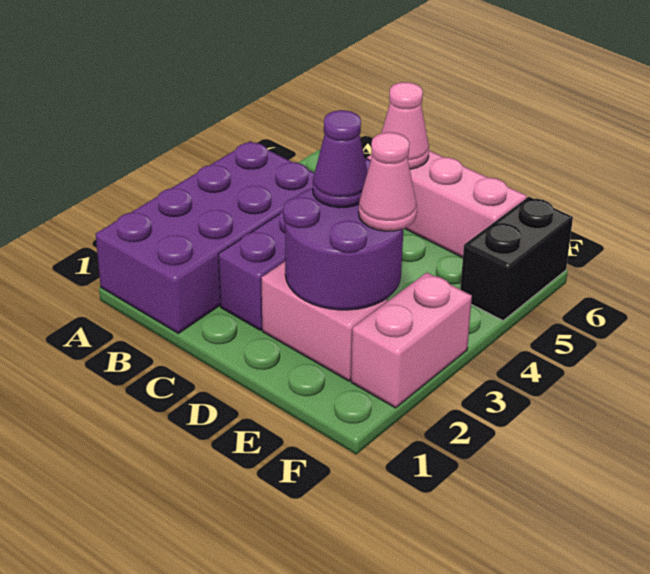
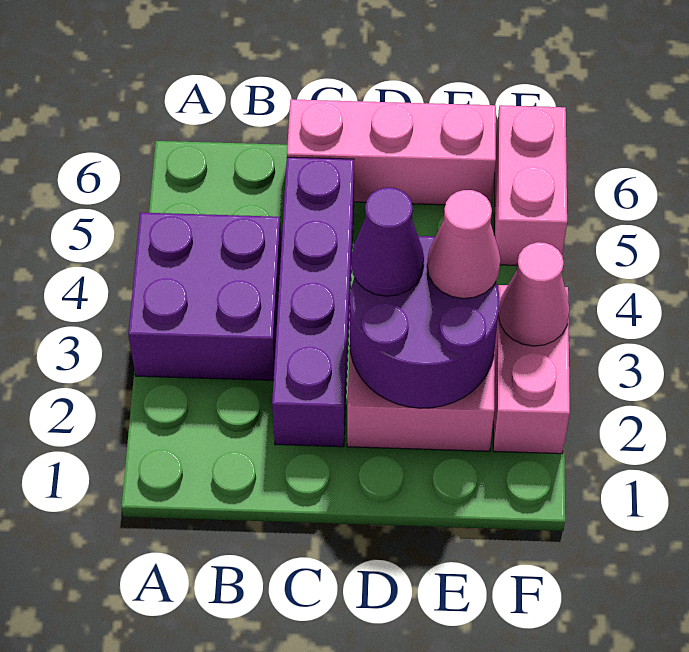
purple 2x4 brick [96,141,314,333] -> purple 2x2 brick [128,213,281,380]
pink 1x1 cone [382,82,429,169] -> pink 1x1 cone moved to [498,242,570,346]
black 1x2 brick [460,197,573,321] -> pink 1x2 brick [494,105,567,265]

